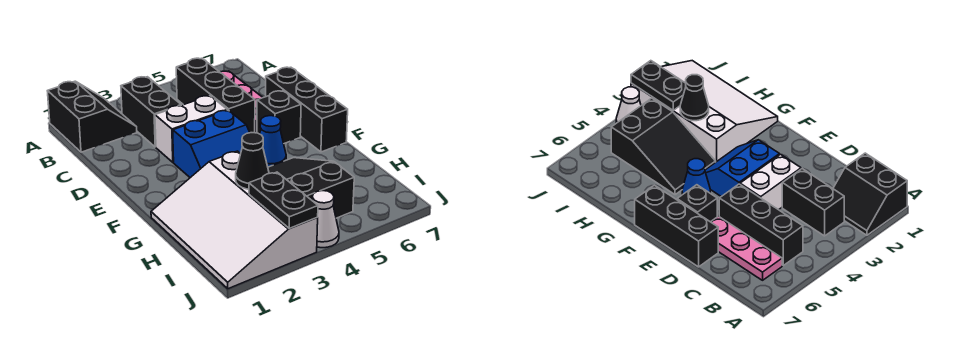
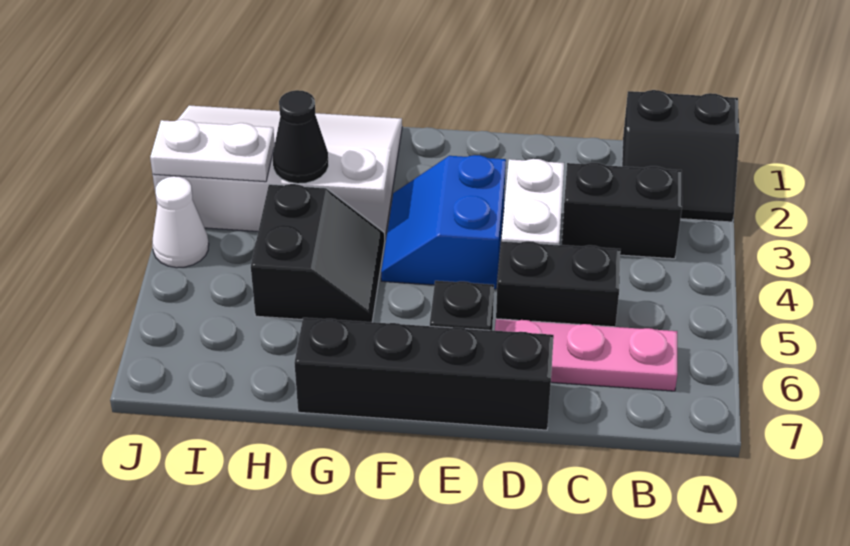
black 1x3 brick [176,58,255,133] -> black 1x2 brick [496,241,620,327]
black 1x3 brick [266,67,348,152] -> black 1x4 brick [295,318,554,430]
blue 1x1 cone [260,116,286,167] -> none
black 2x3 slope [268,158,354,218] -> black 2x2 slope [251,184,385,322]
black 1x2 plate [249,172,318,228] -> white 1x2 plate [150,119,275,182]

